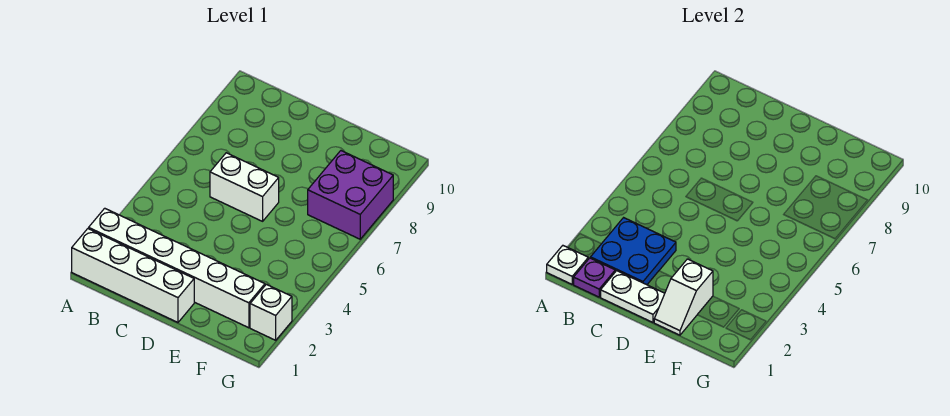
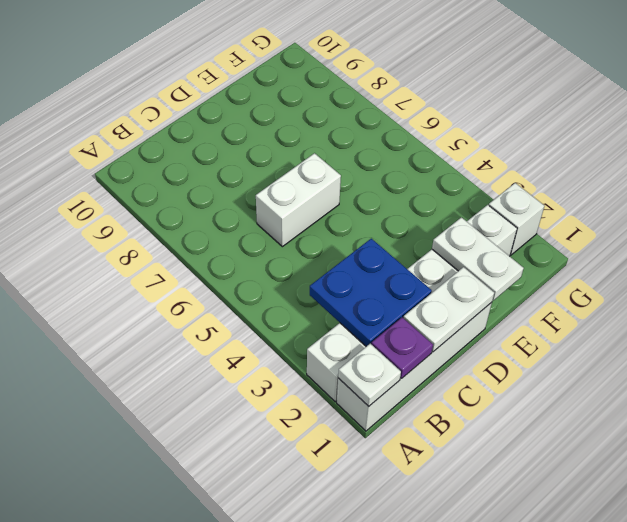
white 1x2 slope [654,259,713,335] -> white 1x2 plate [432,217,524,300]
purple 2x2 brick [308,151,393,239] -> none

